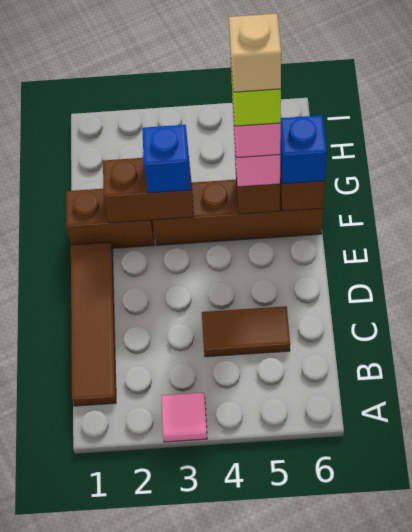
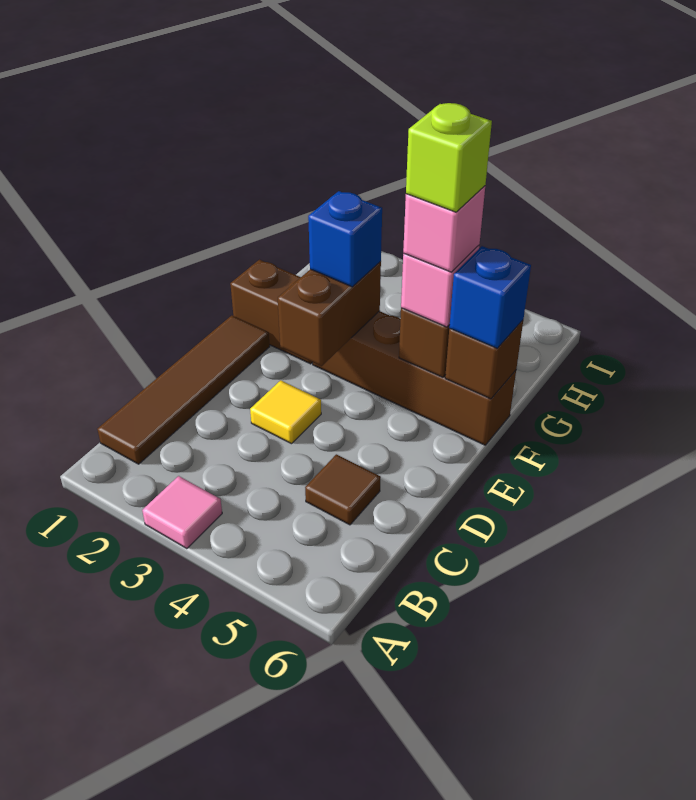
brown 1x2 tile [202,306,290,357] -> brown 1x1 tile [305,454,381,525]
none -> yellow 1x1 tile [250,380,321,444]
brown 1x2 brick [103,158,193,223] -> brown 1x2 brick turned to [278,261,381,366]
tan 1x1 brick [229,14,281,92] -> none

